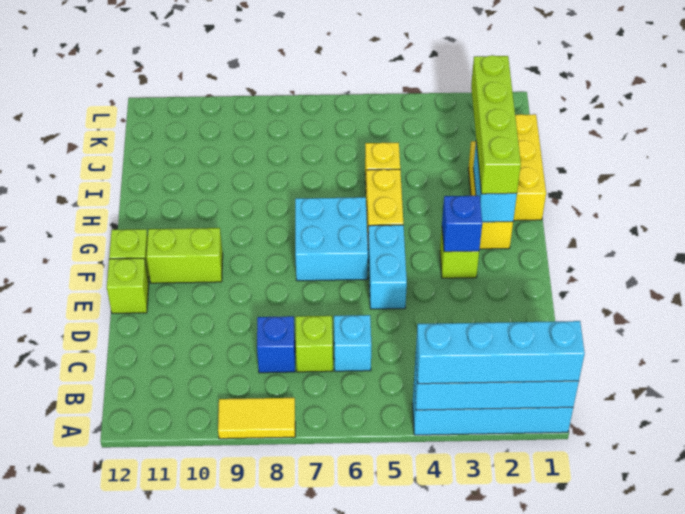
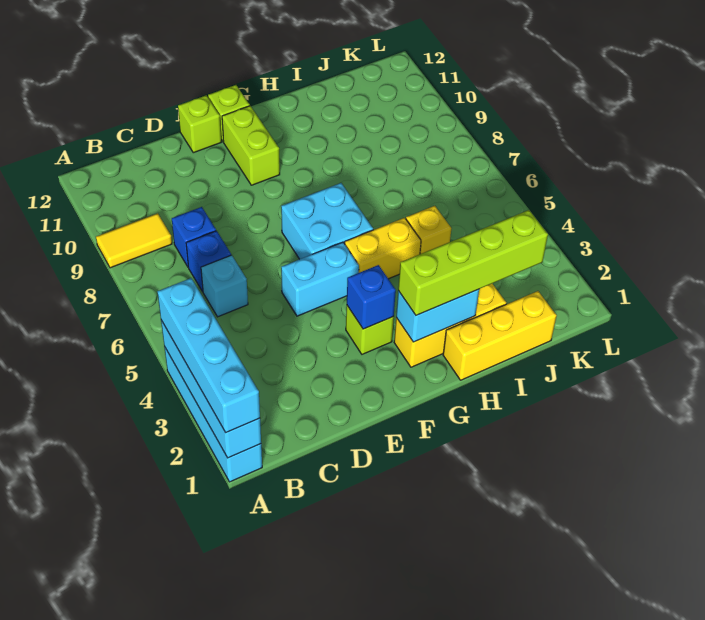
yellow 1x2 tile [218,398,295,439] -> yellow 1x2 tile turned to [96,213,172,268]
lime 1x1 brick [296,316,333,372] -> blue 1x1 brick [186,231,231,292]

